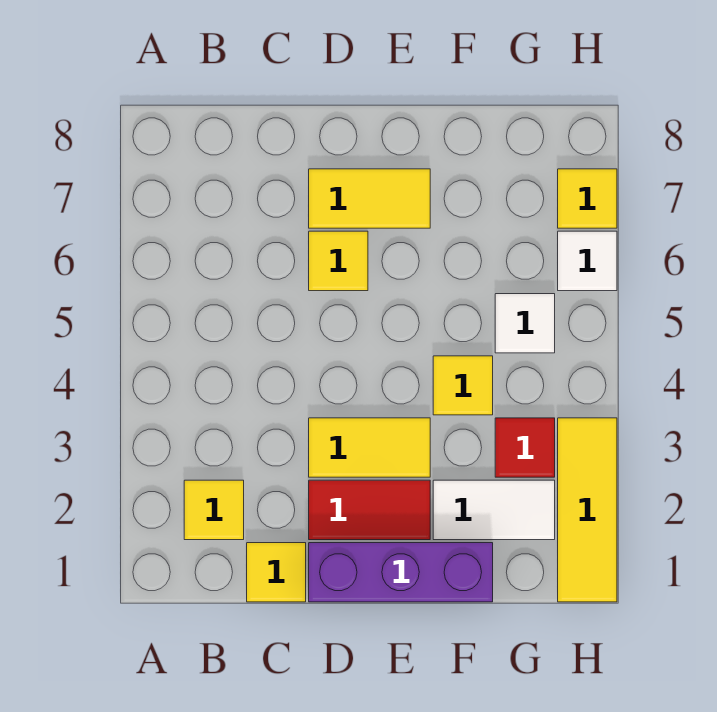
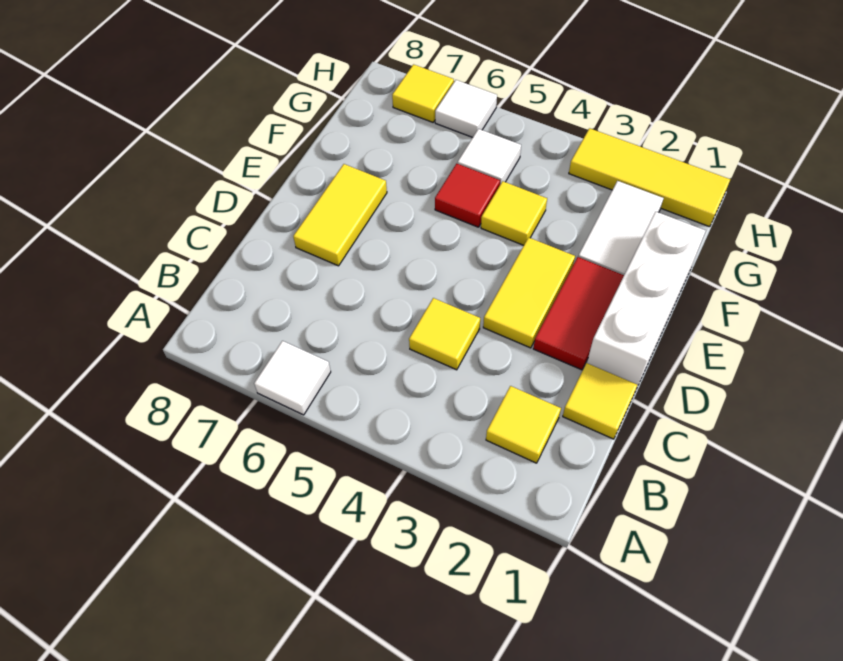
none -> white 1x1 tile [254,341,331,415]
purple 1x3 brick [309,543,493,602] -> white 1x3 brick [587,212,706,389]
yellow 1x1 tile [309,231,368,291] -> yellow 1x1 tile moved to [409,298,480,370]
red 1x1 tile [495,418,555,477] -> red 1x1 tile moved to [435,164,500,227]

